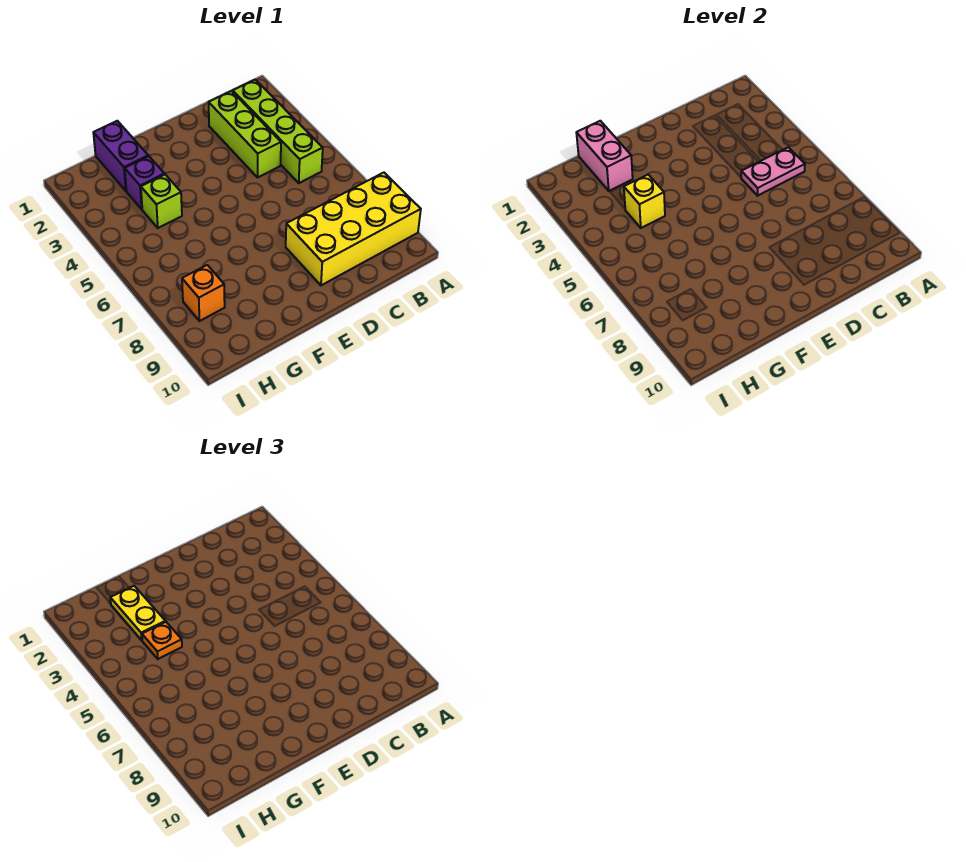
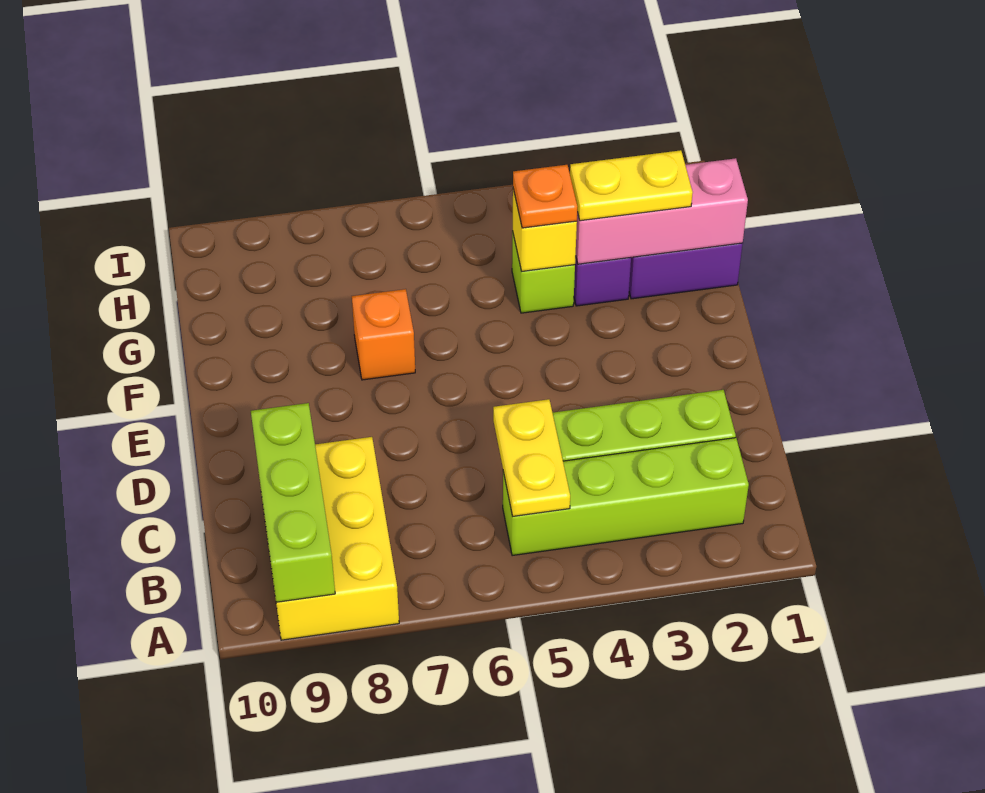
yellow 2x4 brick [286,173,421,285] -> yellow 2x3 brick [259,437,399,640]
none -> lime 1x3 brick [251,403,335,602]
pink 1x2 plate [741,147,805,196] -> yellow 1x2 plate [493,399,570,516]
pink 1x2 brick [576,121,633,191] -> pink 1x3 brick [576,158,748,264]
orange 1x1 brick [182,265,225,321] -> orange 1x1 brick moved to [352,289,415,380]

